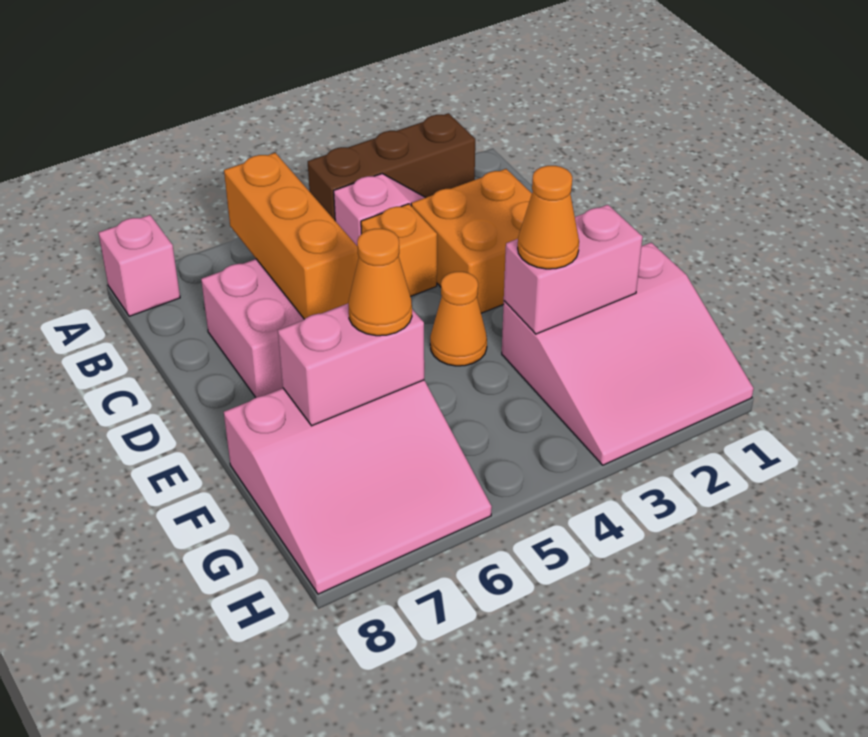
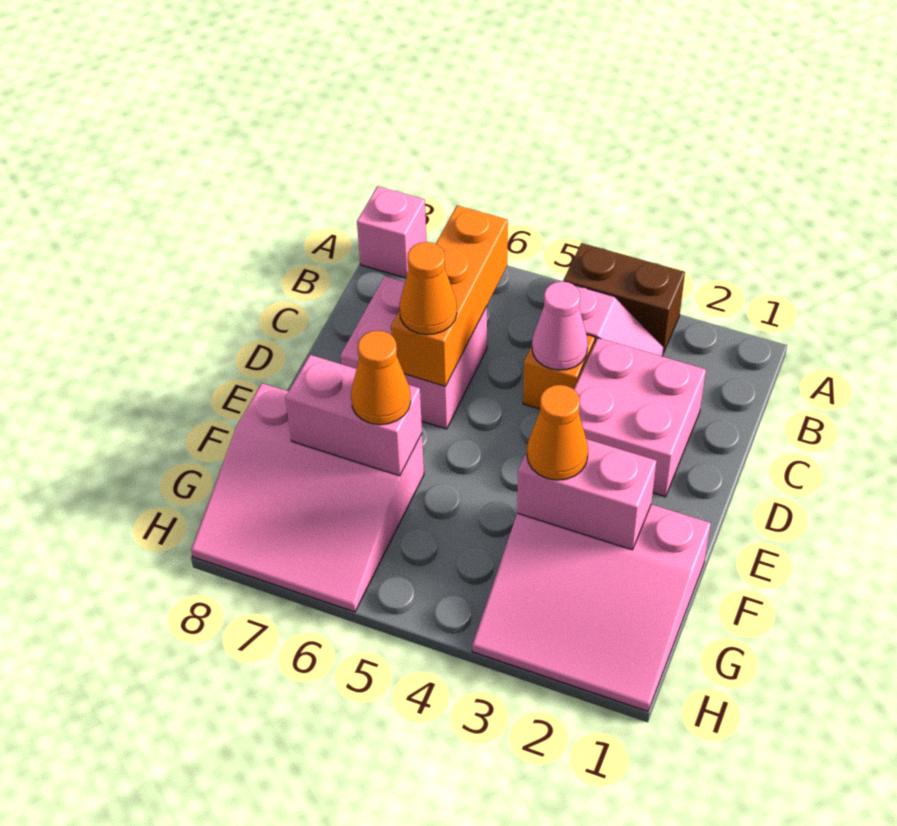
brown 1x3 brick [308,113,475,220] -> brown 1x2 brick [563,243,685,353]
orange 2x2 brick [411,169,532,313] -> pink 2x2 brick [574,338,706,497]
none -> pink 1x1 cone [532,282,588,370]
orange 1x1 cone [430,272,487,366] -> orange 1x1 cone moved to [399,242,457,335]

